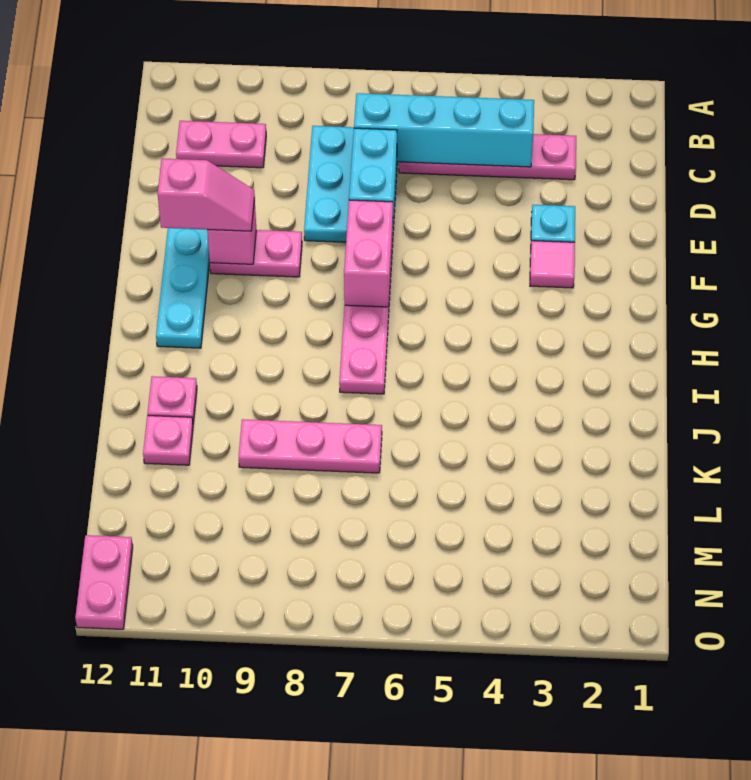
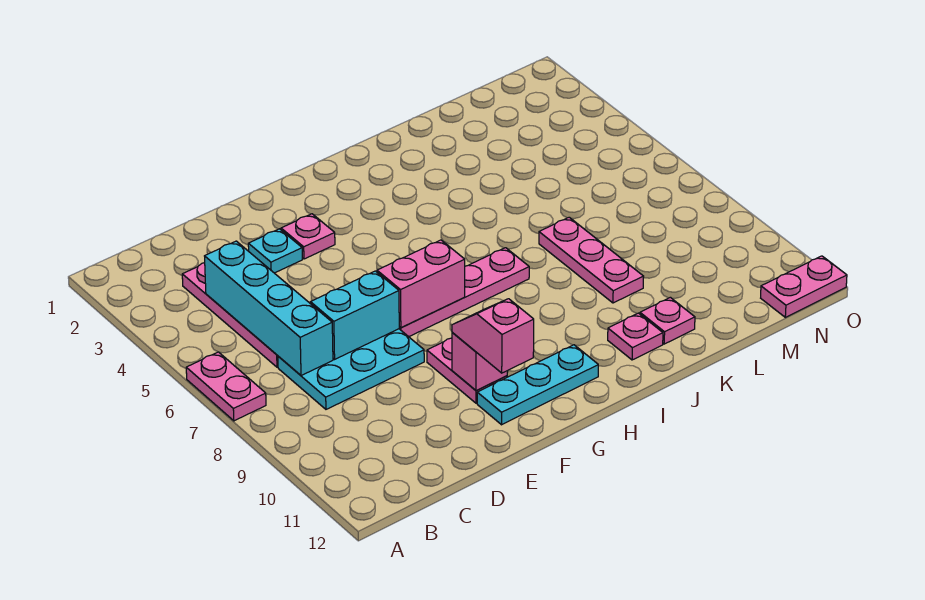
pink 1x2 plate [176,121,266,168] -> pink 1x2 plate moved to [186,352,266,421]
pink 1x1 tile [530,241,575,288] -> pink 1x1 plate [281,214,335,259]

